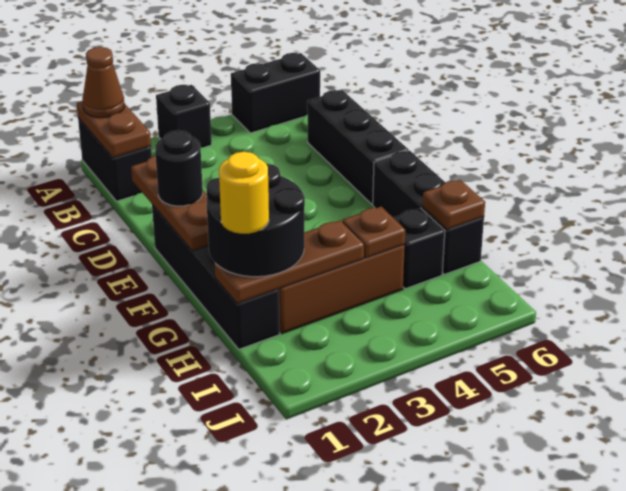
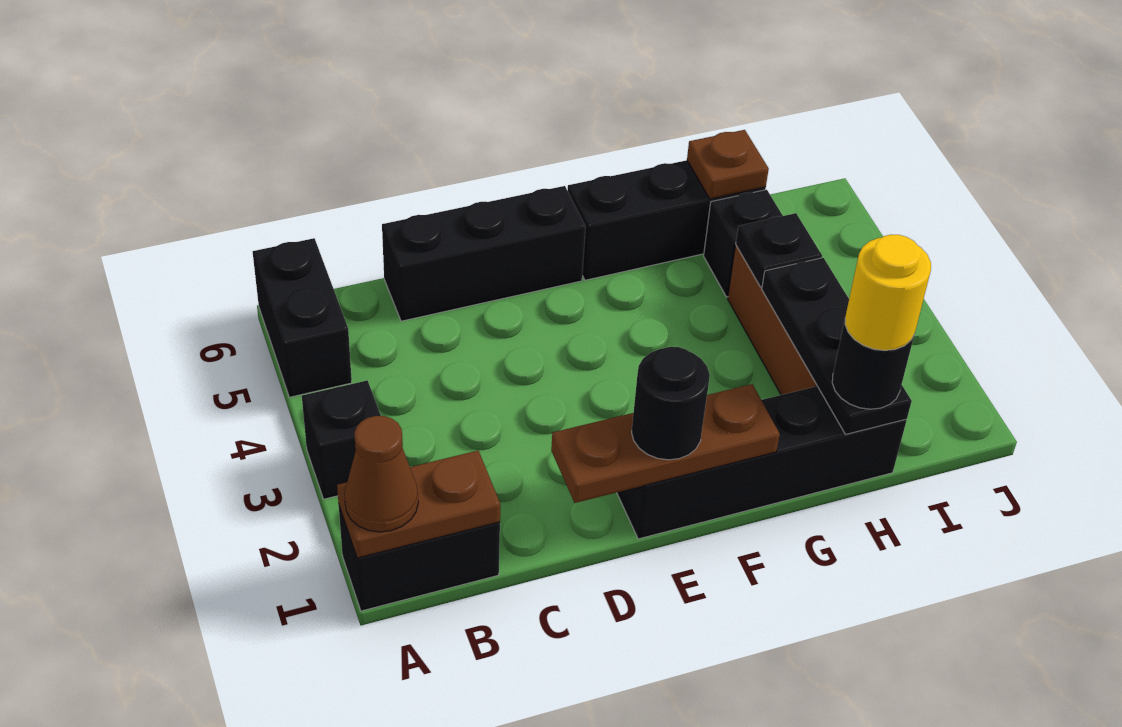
black 2x2 round brick [206,164,305,277] -> black 1x1 round brick [832,321,914,409]
brown 1x3 plate [215,220,364,303] -> black 1x3 plate [762,258,912,434]
brown 1x1 plate [343,206,405,258] -> black 1x1 plate [736,213,822,287]

